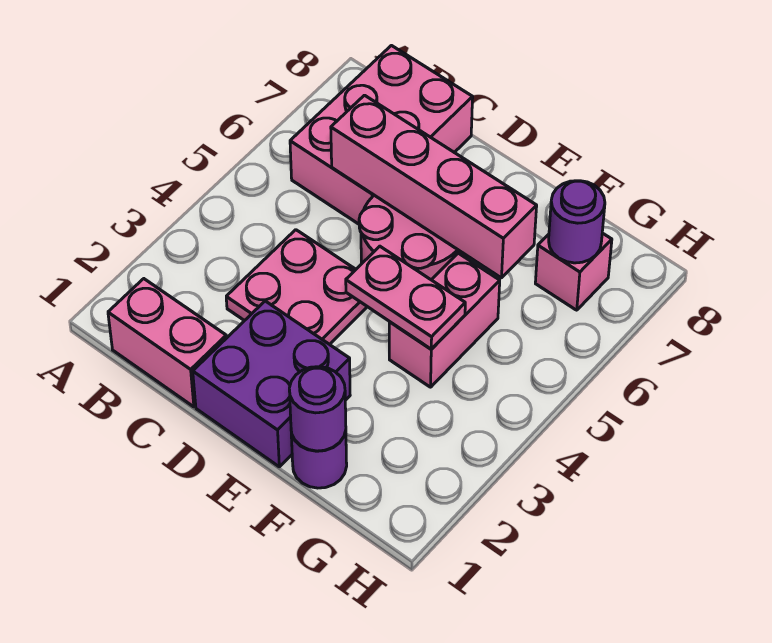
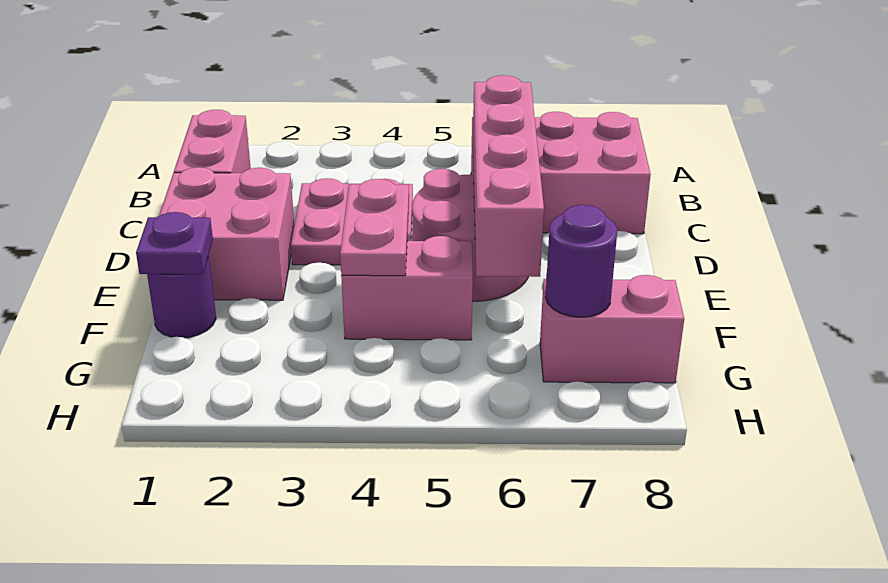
purple 2x2 brick [193,301,350,467] -> pink 2x2 brick [159,167,294,300]
purple 1x1 round brick [289,367,346,451] -> purple 1x1 plate [136,212,213,274]
pink 1x1 brick [535,233,612,310] -> pink 1x2 brick [540,275,684,383]

